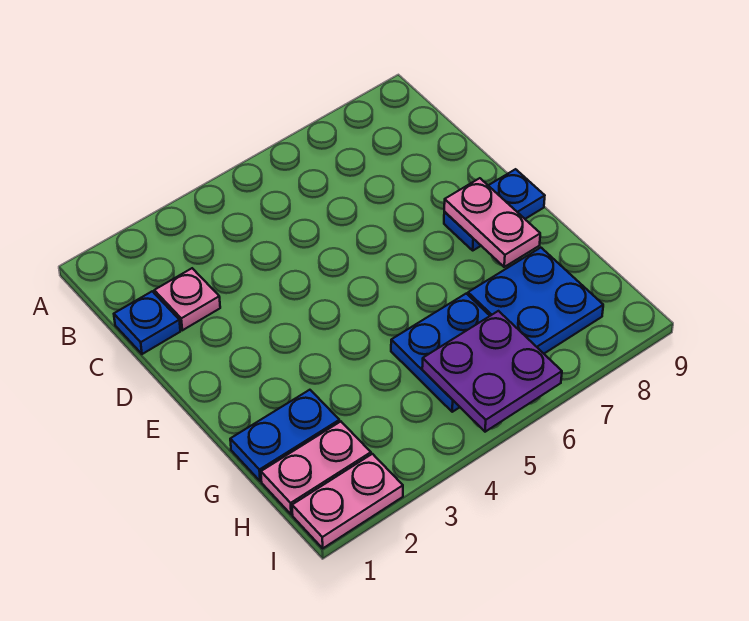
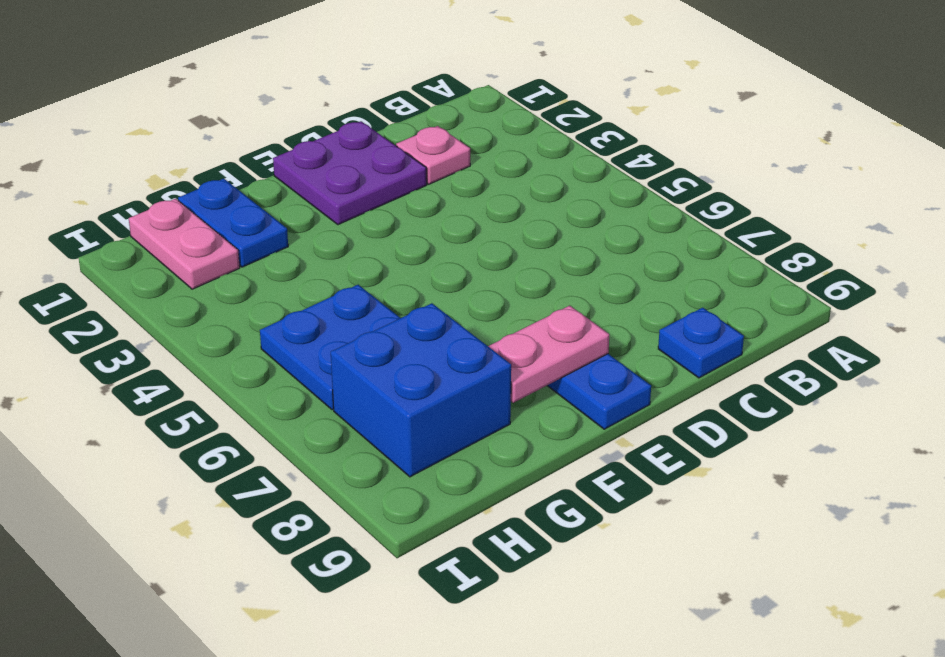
blue 1x1 plate [114,291,180,354] -> blue 1x1 plate moved to [658,308,744,378]
blue 2x2 plate [468,248,603,353] -> blue 2x2 brick [331,303,511,477]
purple 2x2 plate [422,311,562,432] -> purple 2x2 plate moved to [273,121,427,225]
pink 1x2 plate [292,454,403,548] -> none

